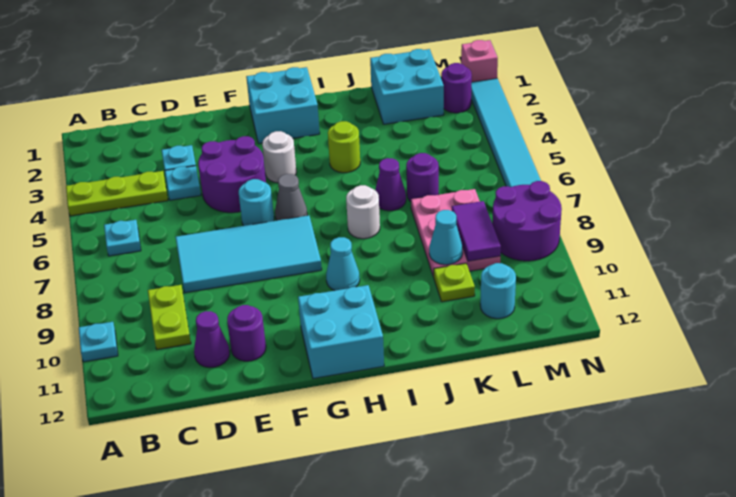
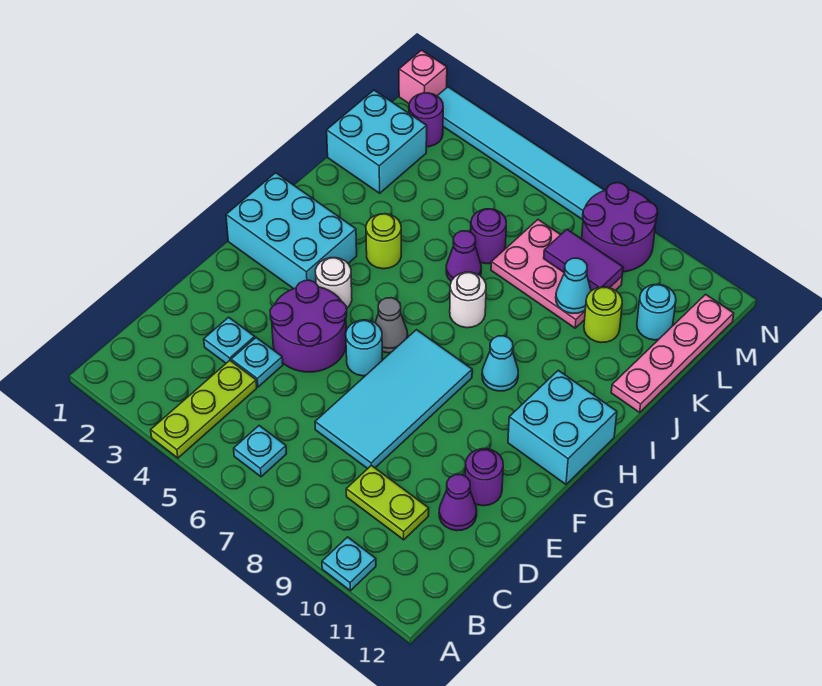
cyan 2x2 brick [246,67,320,144] -> cyan 2x3 brick [226,173,357,289]
none -> pink 1x4 plate [611,294,734,412]
lime 1x1 plate [434,263,475,302] -> lime 1x1 round brick [584,287,622,343]

